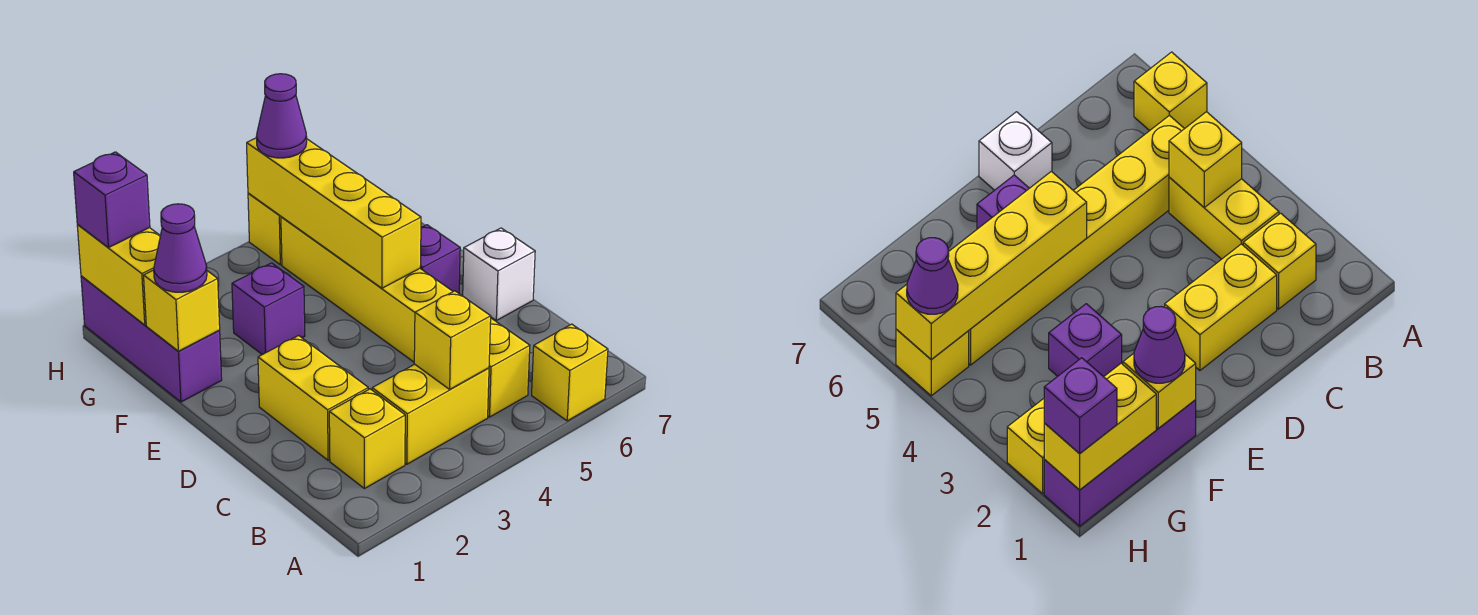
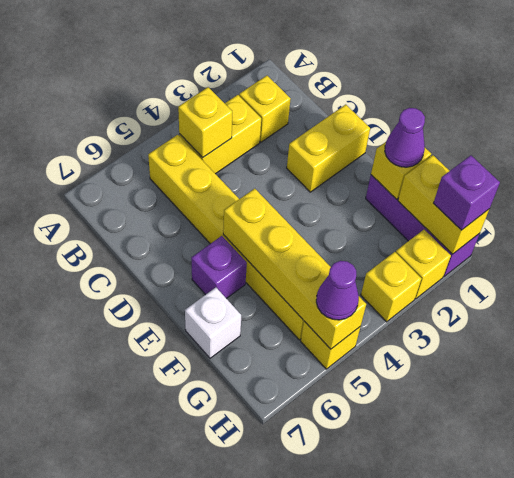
yellow 1x1 brick [532,324,608,421] -> yellow 1x1 brick moved to [361,252,422,322]
yellow 1x2 brick [258,336,368,460] -> yellow 1x2 brick turned to [287,105,370,192]
white 1x1 brick [463,228,535,320] -> white 1x1 brick moved to [185,288,241,358]
purple 1x1 brick [232,263,305,355] -> none

